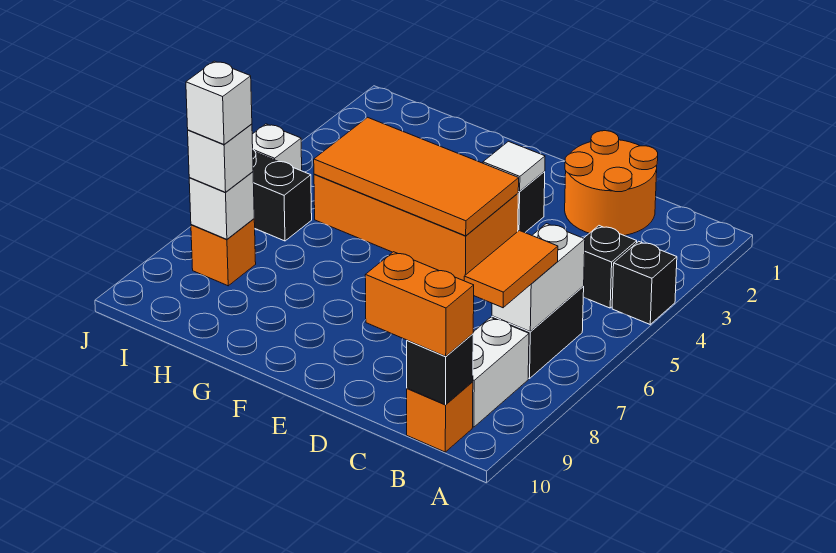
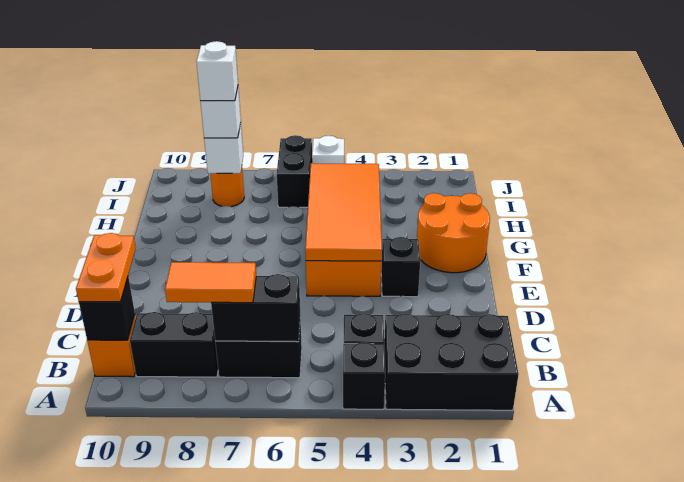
none -> black 2x3 brick [384,314,519,410]
white 1x2 brick [492,224,585,331] -> black 1x2 brick [211,274,300,342]
white 1x2 brick [473,317,529,427] -> black 1x2 brick [130,312,218,377]
orange 1x2 brick [365,252,474,356] -> orange 1x2 plate [76,233,136,302]
orange 2x2 round brick [565,131,658,235] -> orange 2x2 round brick moved to [417,193,490,273]
white 1x1 tile [483,141,545,191] -> none
orange 1x1 brick [191,219,256,286] -> orange 1x1 round brick [210,167,244,207]

